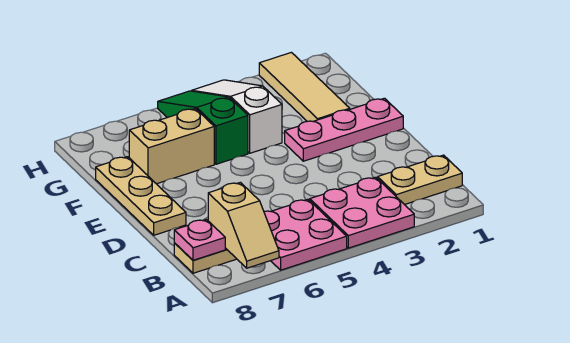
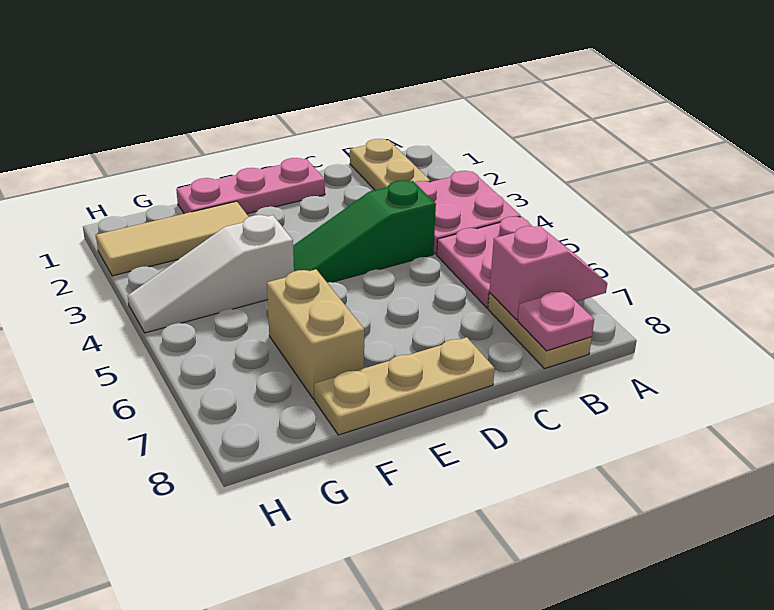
tan 1x2 slope [208,182,279,268] -> pink 1x2 slope [489,226,607,320]
pink 1x3 plate [285,98,403,161] -> pink 1x3 plate turned to [176,158,325,214]
green 1x3 slope [158,91,248,164] -> green 1x3 slope moved to [293,180,436,283]

